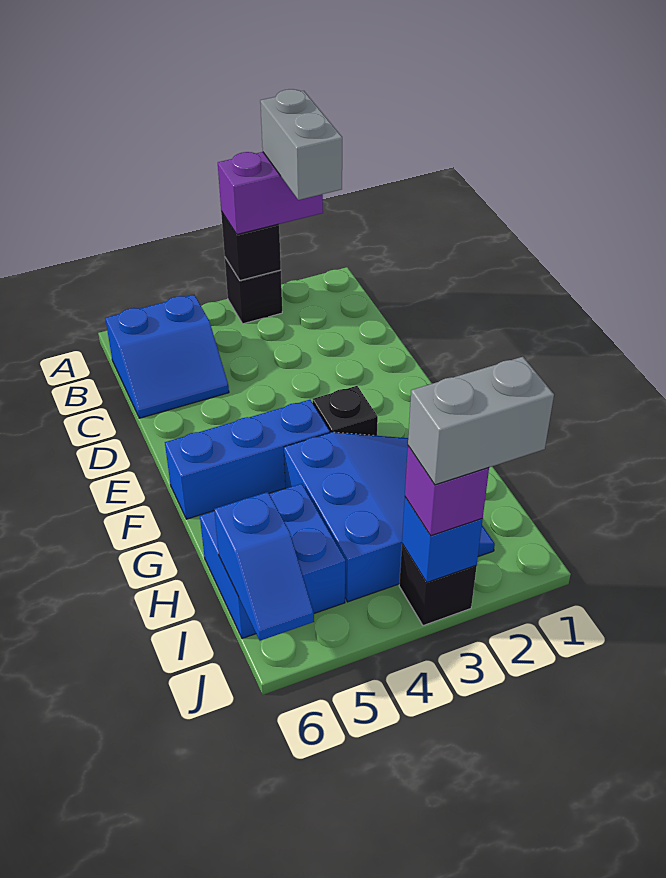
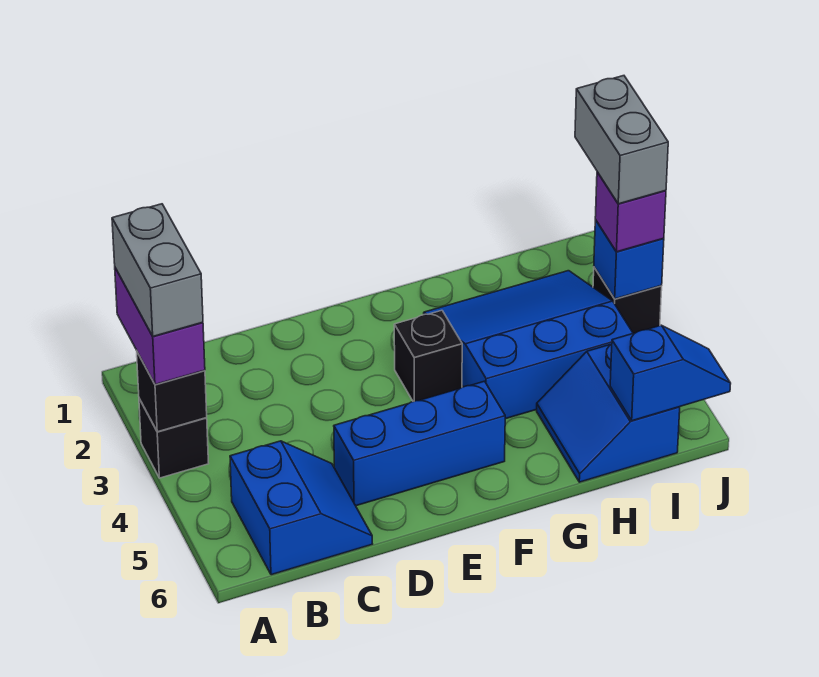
grey 1x2 brick [260,89,342,200] -> grey 1x2 brick turned to [112,204,203,336]
blue 1x3 brick [165,400,330,519] -> blue 1x3 brick turned to [334,381,505,506]
blue 2x2 brick [200,484,345,638] -> blue 2x2 slope [537,344,680,482]

